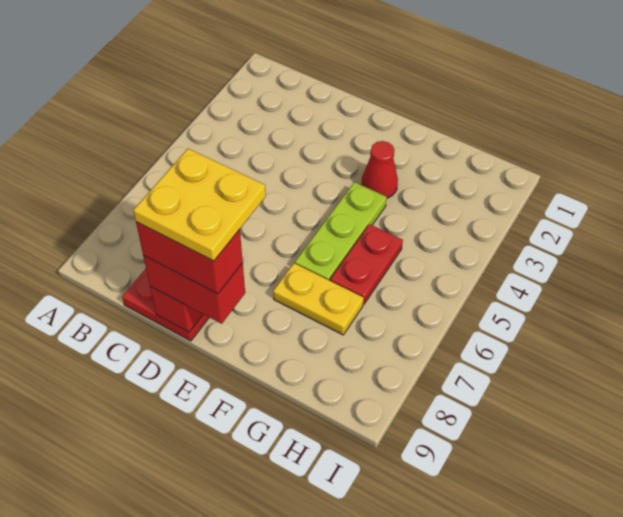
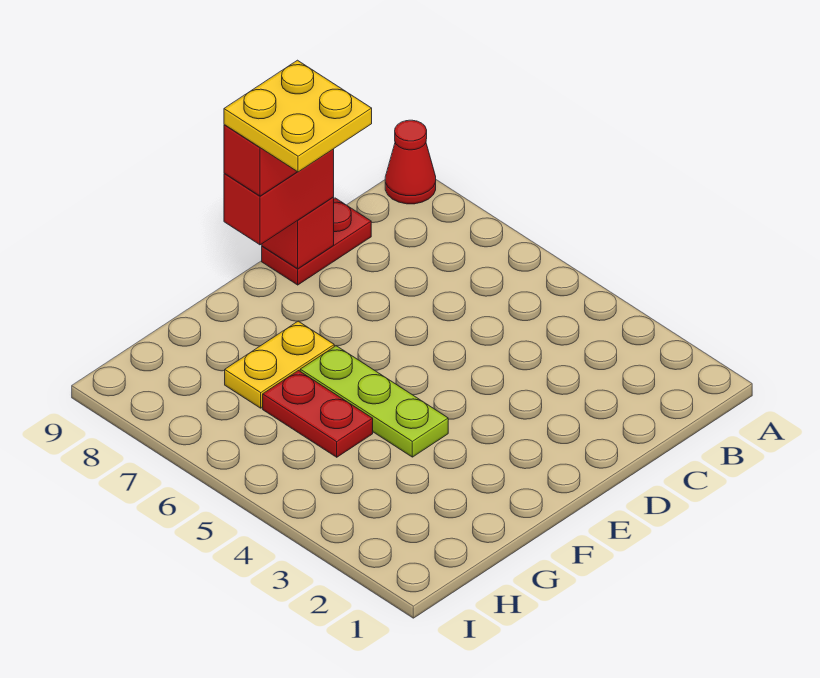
red 1x1 cone [362,141,398,198] -> red 1x1 cone moved to [385,120,436,204]

